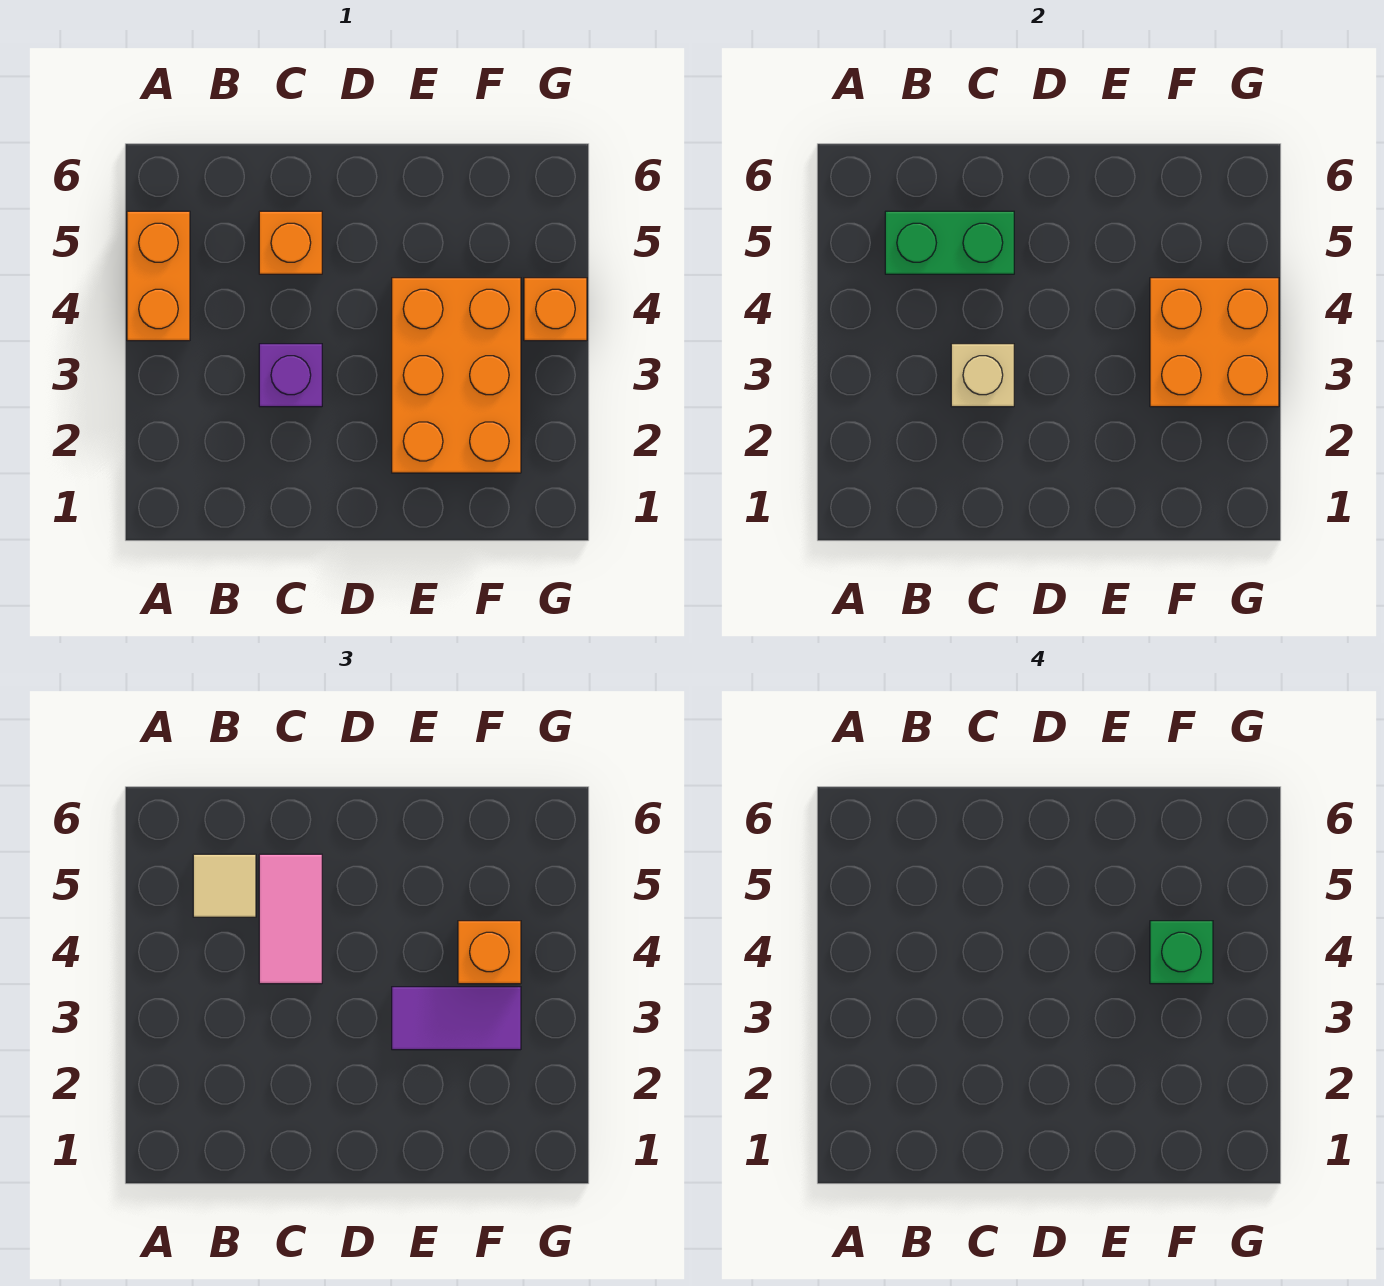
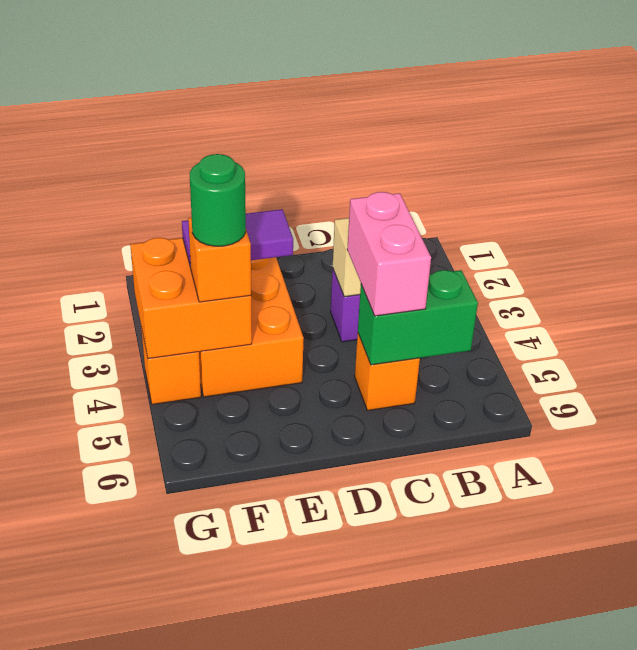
orange 1x2 brick [127,211,190,341] -> none
tan 1x1 tile [193,854,256,917] -> none
pink 1x2 tile [259,854,322,984] -> pink 1x2 brick [347,192,431,316]
green 1x1 brick [1150,921,1213,984] -> green 1x1 round brick [190,154,246,246]

